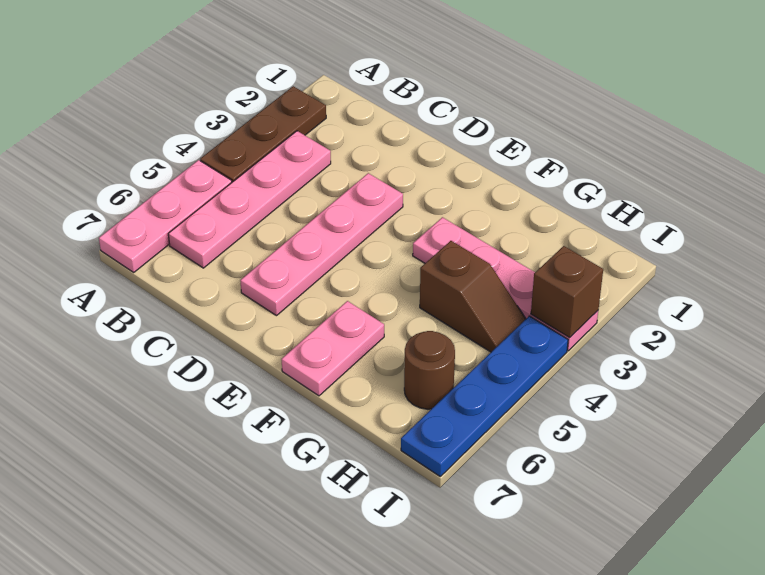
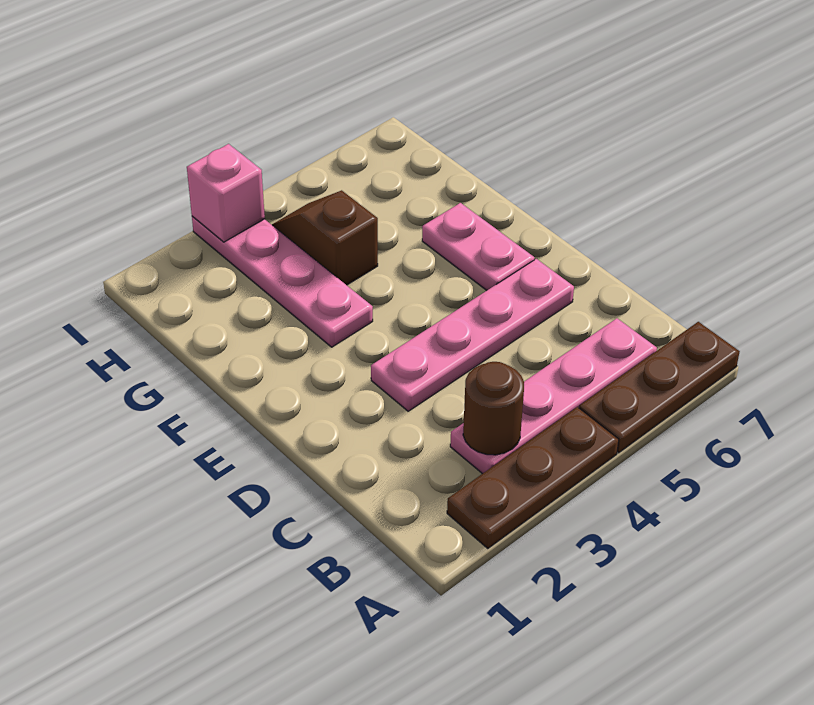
pink 1x3 plate [99,160,232,272] -> brown 1x3 plate [579,322,740,453]
pink 1x2 plate [282,301,384,396] -> pink 1x2 plate turned to [422,203,535,291]
brown 1x1 round brick [404,331,455,409] -> brown 1x1 round brick moved to [463,362,524,455]
brown 1x1 brick [531,246,603,338] -> pink 1x1 brick [187,144,265,242]
blue 1x4 plate [401,316,568,476] -> none

